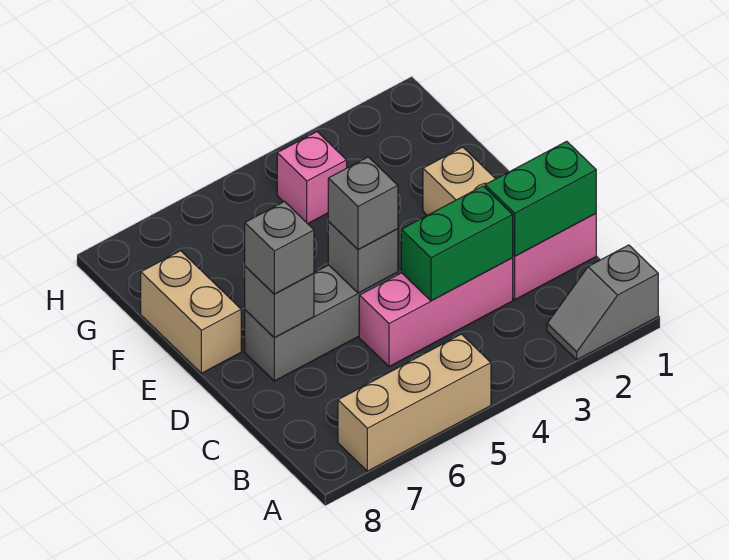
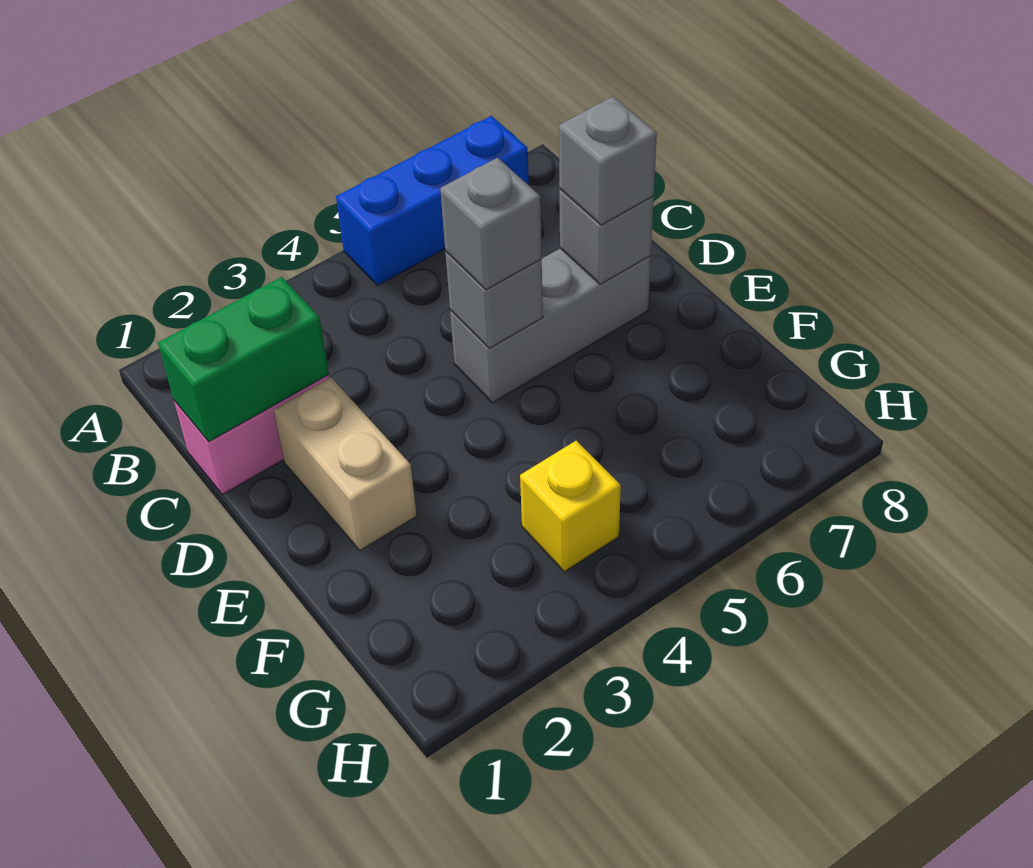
grey 1x2 slope [547,245,658,360] -> none
tan 1x3 brick [338,334,491,471] -> blue 1x3 brick [336,116,529,285]
pink 1x3 brick [359,258,513,367] -> none
green 1x2 brick [401,186,513,301] -> none
tan 1x2 brick [141,251,241,373] -> none
pink 1x1 brick [277,132,347,224] -> yellow 1x1 brick [520,441,621,572]

